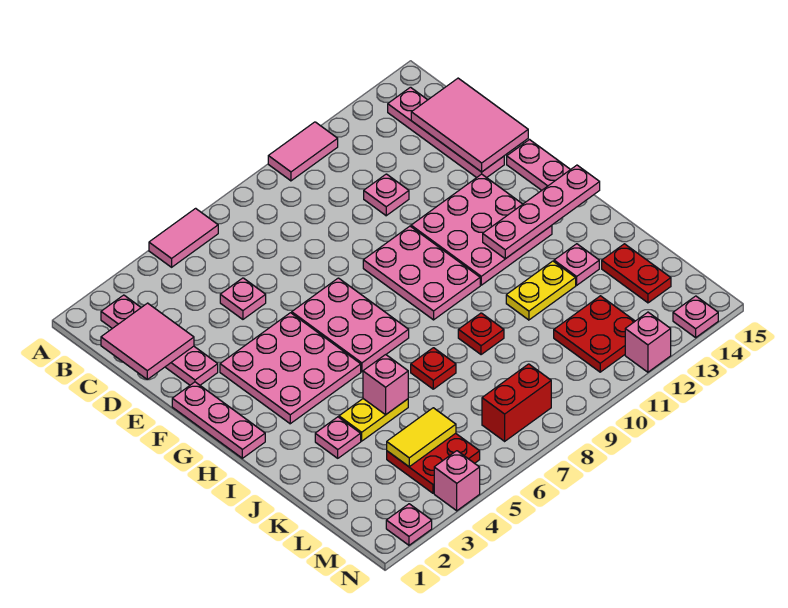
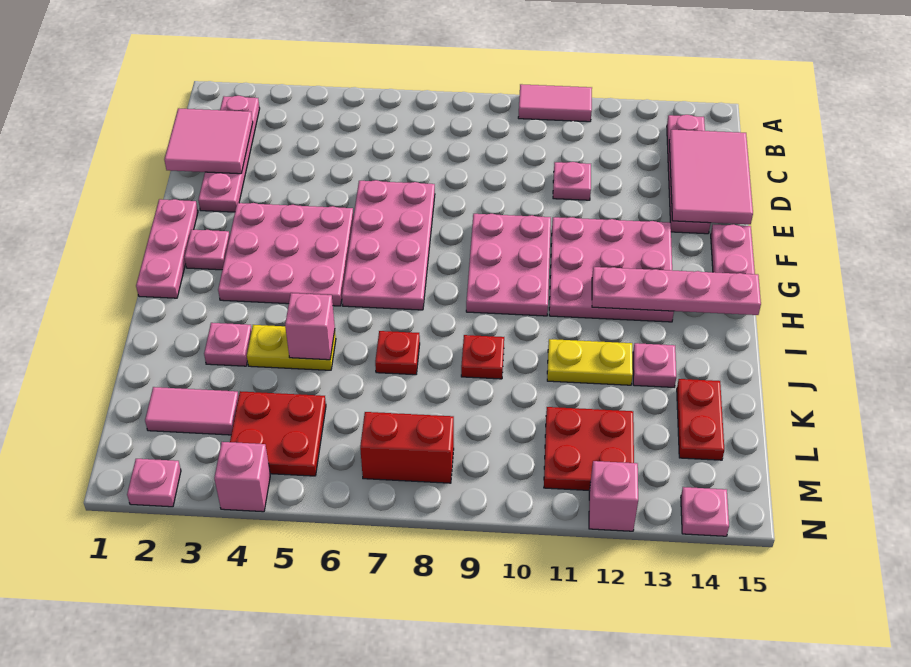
pink 1x2 tile [149,208,218,267] -> pink 1x2 tile moved to [145,387,239,435]
pink 1x1 plate [220,278,266,319] -> pink 1x1 plate moved to [184,230,230,270]
pink 2x3 plate [292,278,409,372] -> pink 2x4 plate [342,180,435,310]
yellow 1x2 tile [387,408,456,467] -> none

